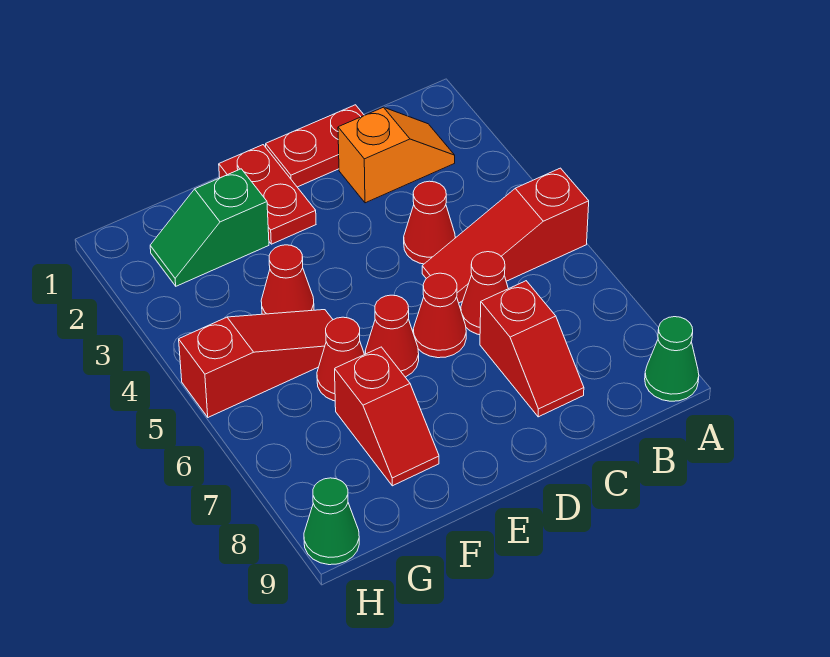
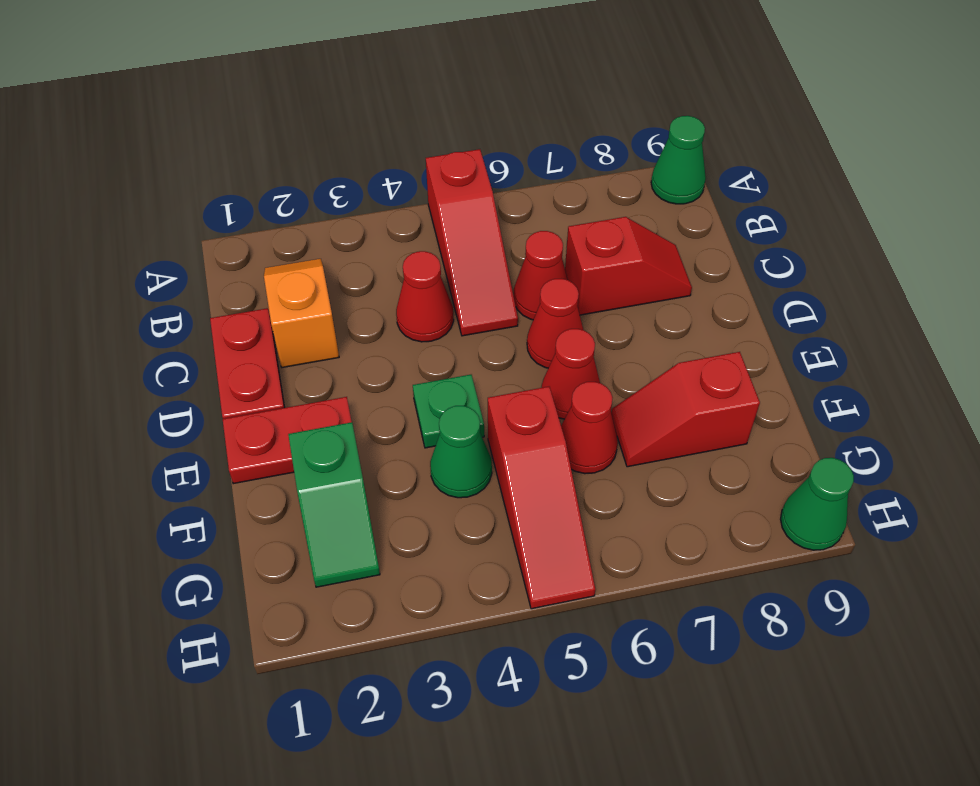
none -> green 1x1 plate [413,375,484,448]
red 1x1 cone [261,245,314,314] -> green 1x1 cone [430,406,492,498]
red 1x3 slope [179,310,333,417] -> red 1x3 slope turned to [488,387,595,609]
red 1x2 slope [335,347,439,486] -> red 1x2 slope turned to [611,352,760,467]

